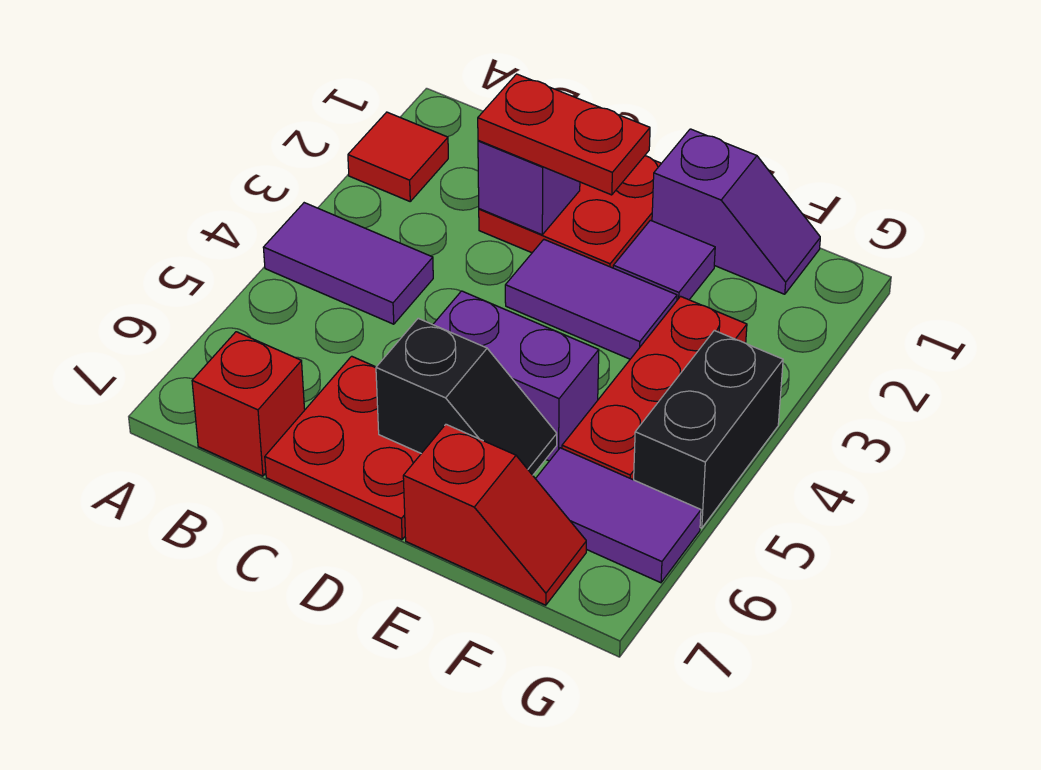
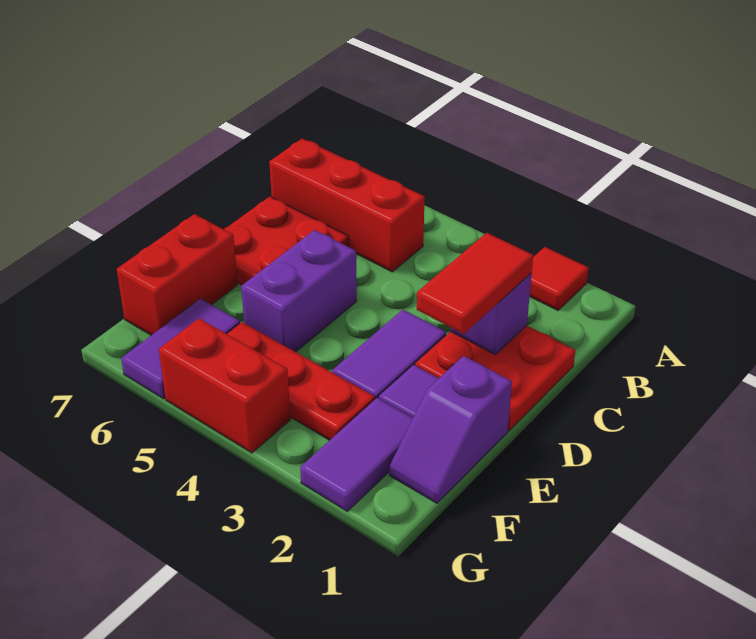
purple 1x2 tile [263,203,433,324] -> purple 1x2 tile moved to [300,398,413,511]
red 1x1 brick [192,332,305,476] -> red 1x3 brick [269,139,425,272]
red 1x2 plate [478,74,650,195] -> red 1x2 tile [417,233,533,334]
black 1x2 slope [376,318,557,475] -> none
red 1x2 slope [403,424,586,605] -> red 1x2 brick [117,214,238,335]
black 1x2 brick [634,330,783,528] -> red 1x2 brick [159,318,290,453]

